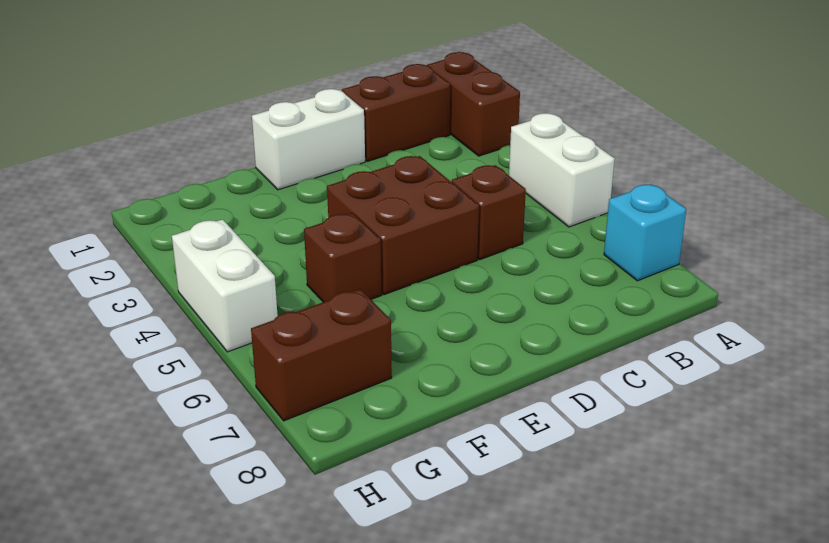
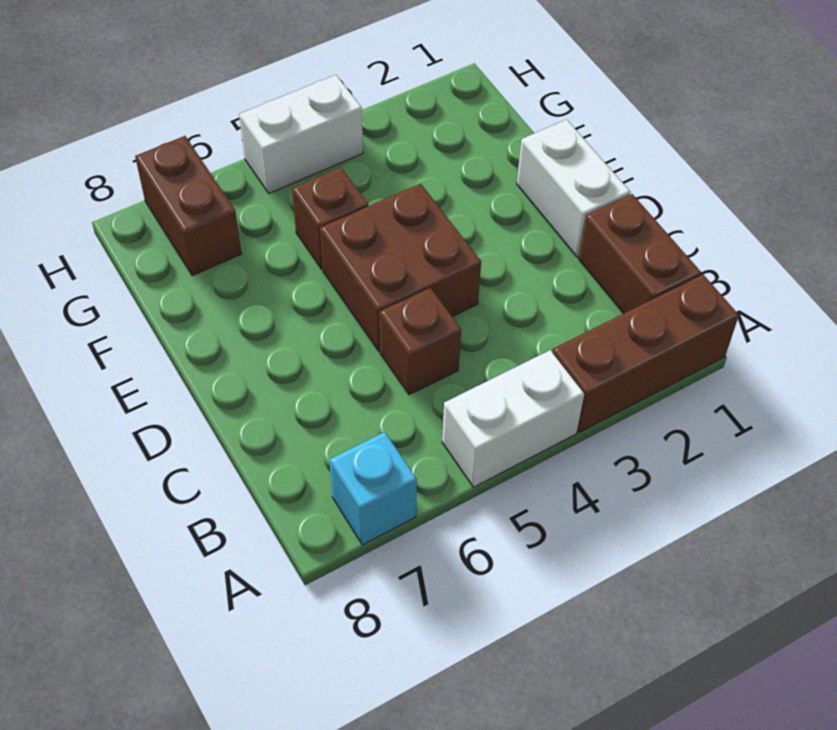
brown 1x2 brick [427,52,520,156] -> brown 1x3 brick [552,275,739,432]

